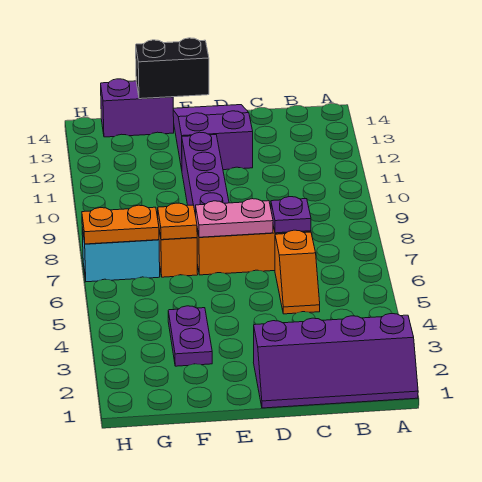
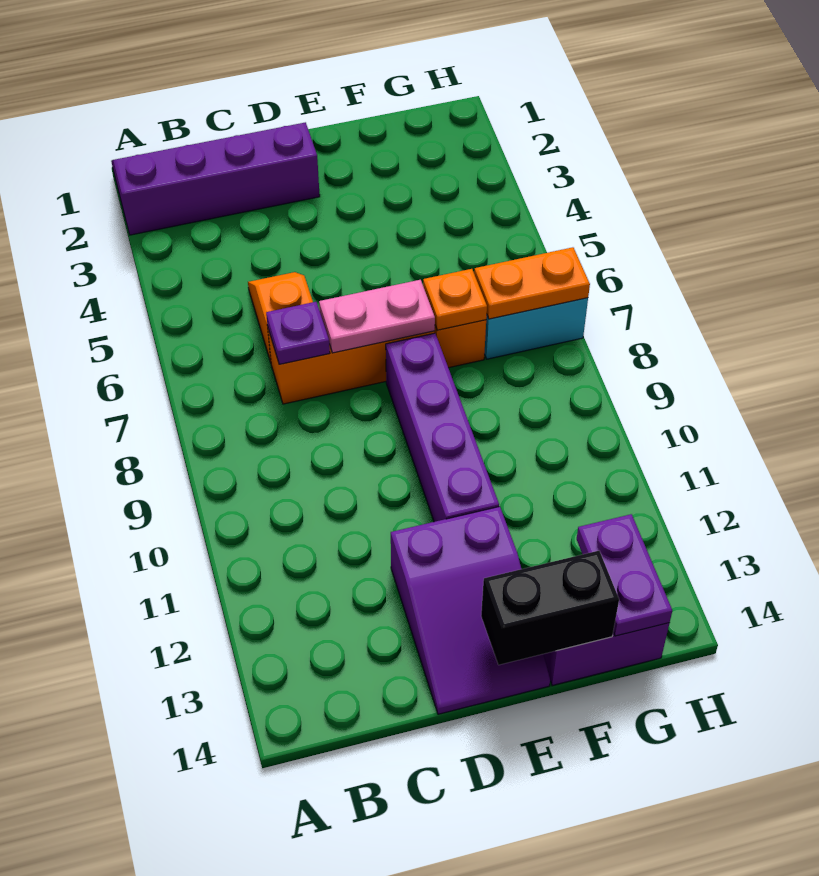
purple 1x2 plate [168,306,212,366] -> purple 1x2 plate moved to [577,514,672,636]

